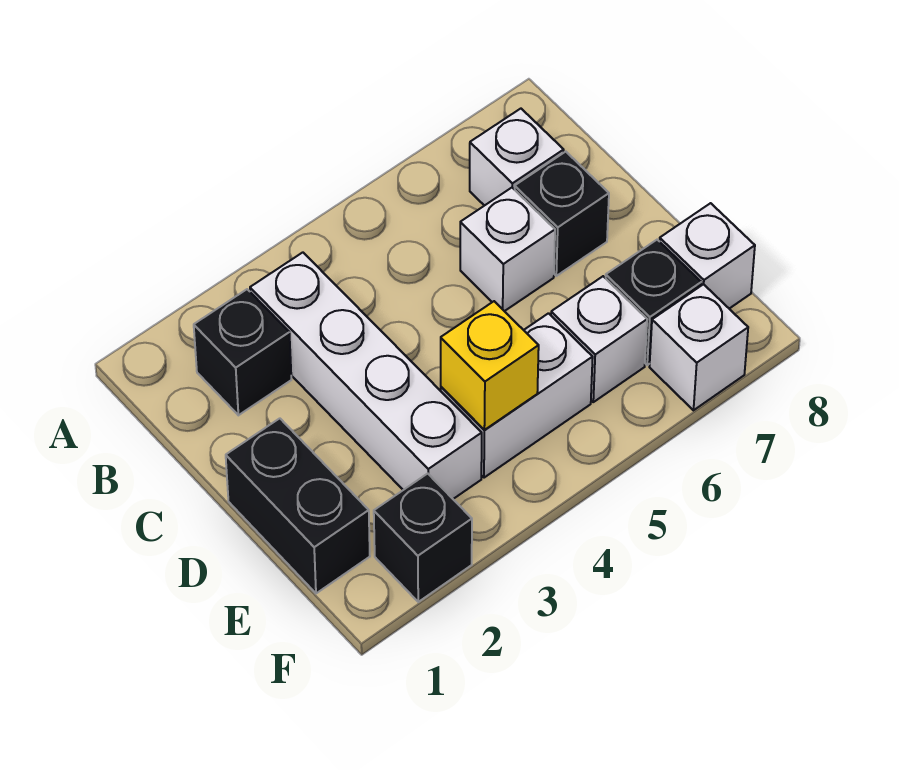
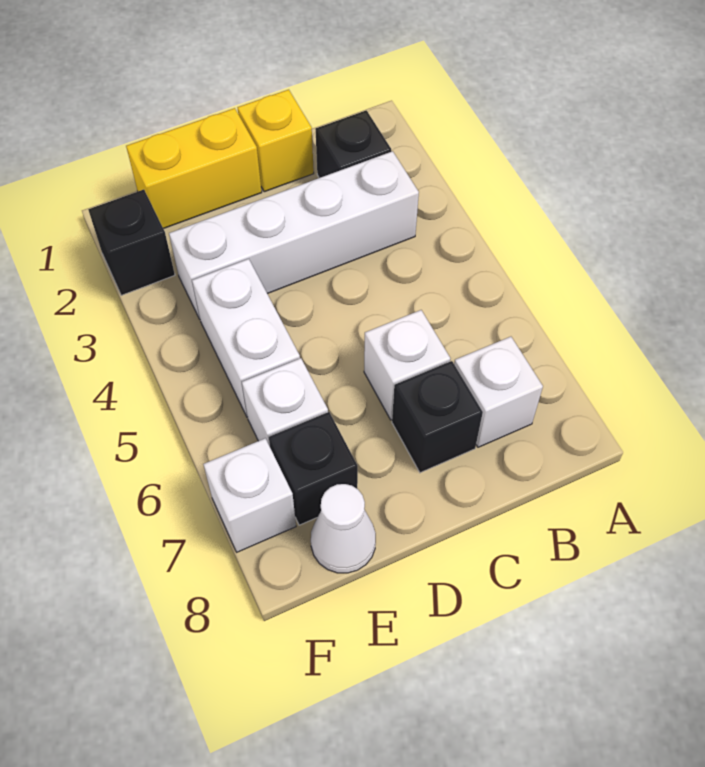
black 1x2 brick [226,418,370,593] -> yellow 1x2 brick [126,108,262,229]
yellow 1x1 brick [441,301,539,430] -> yellow 1x1 brick moved to [238,90,314,192]
white 1x1 brick [660,203,755,309] -> white 1x1 cone [311,484,376,573]

